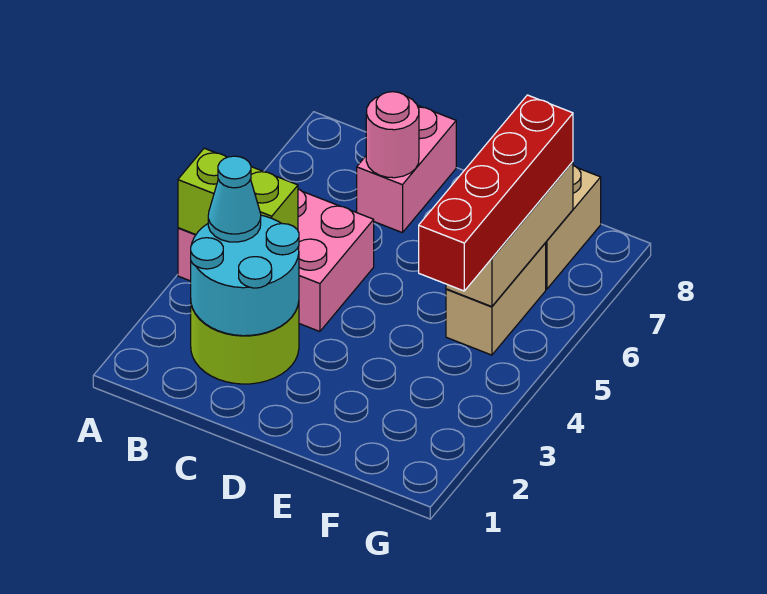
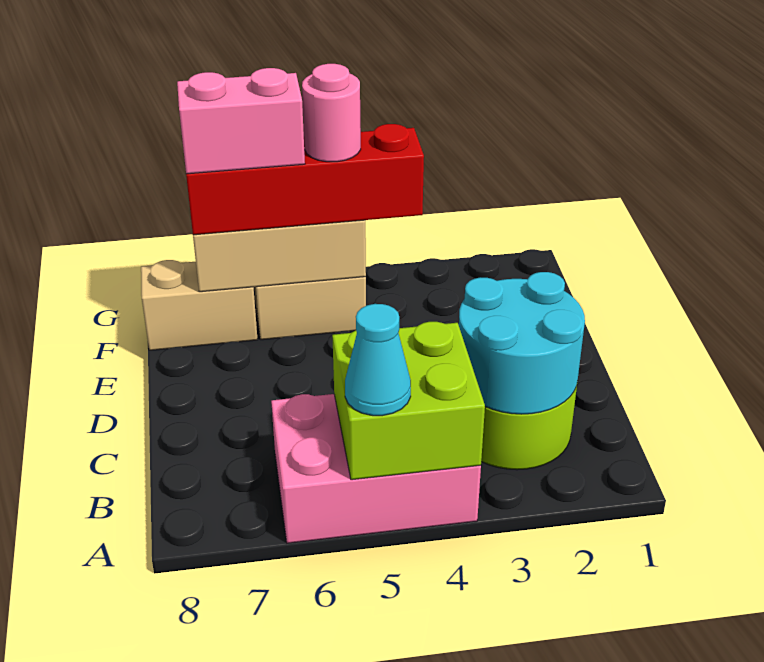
pink 2x3 brick [178,189,374,332] -> pink 2x3 brick turned to [271,394,481,543]
lime 1x2 brick [178,148,298,234] -> lime 2x2 brick [332,322,485,480]
cyan 1x1 cone [208,156,261,242] -> cyan 1x1 cone moved to [345,304,411,416]
pink 1x2 brick [357,105,456,233] -> pink 1x2 brick moved to [177,68,305,174]
pink 1x1 round brick [366,92,419,178] -> pink 1x1 round brick moved to [302,64,361,162]

